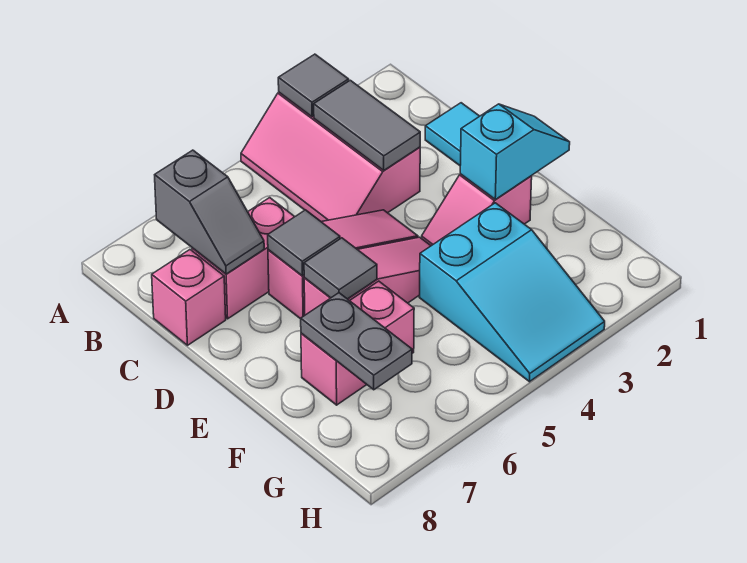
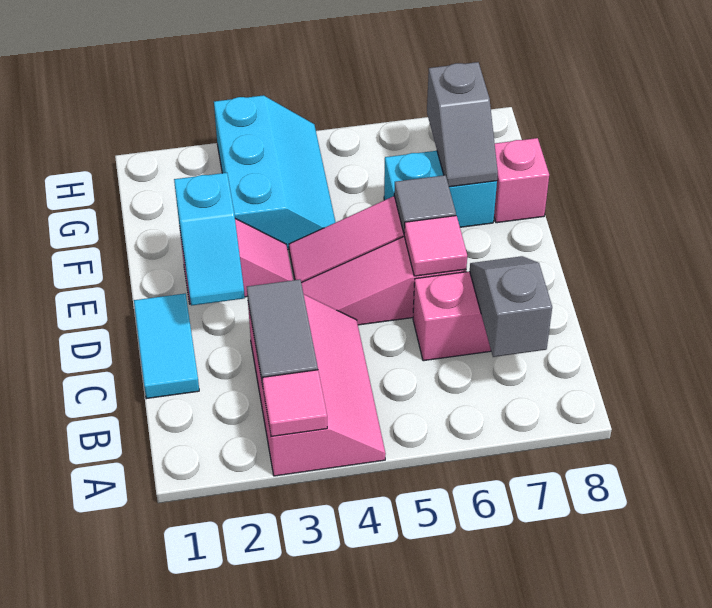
grey 1x1 tile [278,54,349,117] -> pink 1x1 tile [262,370,327,436]
pink 1x1 brick [152,250,226,345] -> pink 1x1 brick moved to [494,138,549,223]
grey 1x1 tile [268,210,340,276] -> pink 1x1 tile [404,216,467,276]
cyan 1x2 slope [460,104,570,199] -> cyan 1x2 slope turned to [174,173,245,306]
cyan 2x3 slope [419,203,605,382] -> cyan 2x3 slope turned to [214,95,336,250]
pink 1x2 brick [301,281,414,405] -> cyan 1x2 brick [384,151,497,227]
grey 1x2 plate [301,293,412,390] -> grey 1x2 slope [427,62,498,187]

